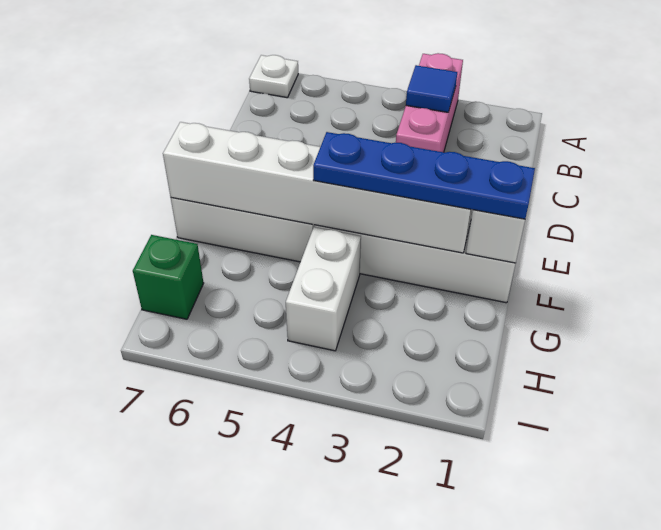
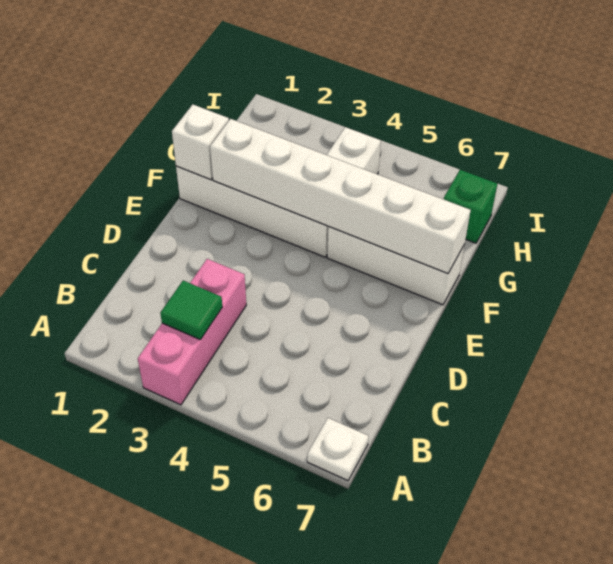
blue 1x1 tile [406,65,457,112] -> green 1x1 tile [160,281,222,340]
blue 1x4 plate [313,132,535,219] -> none

